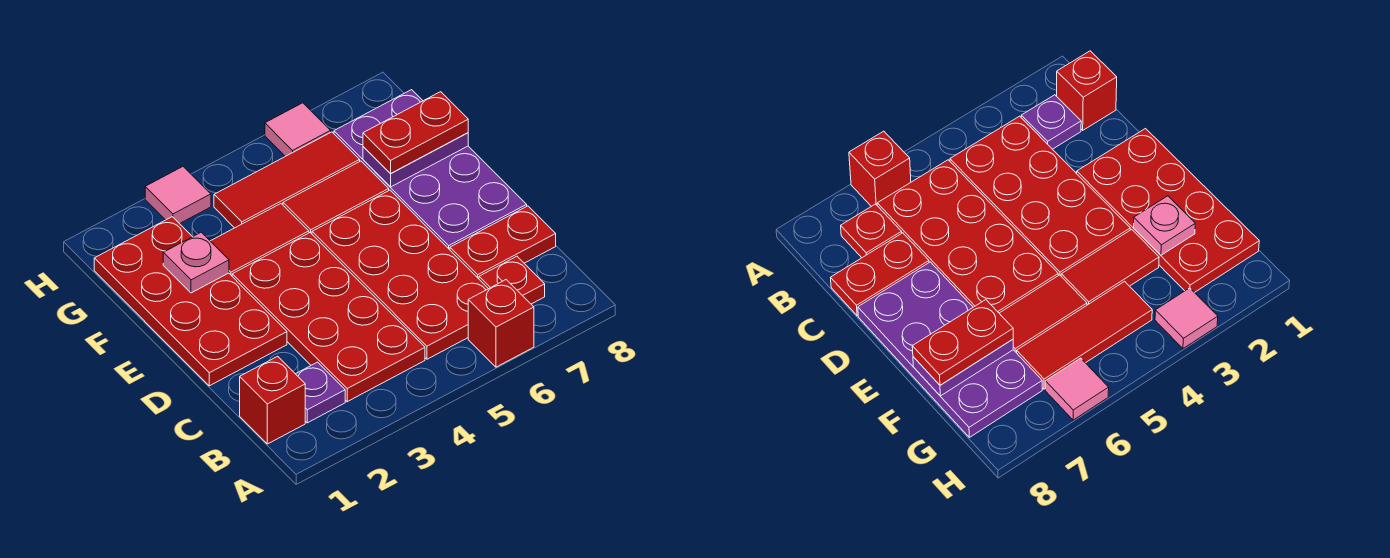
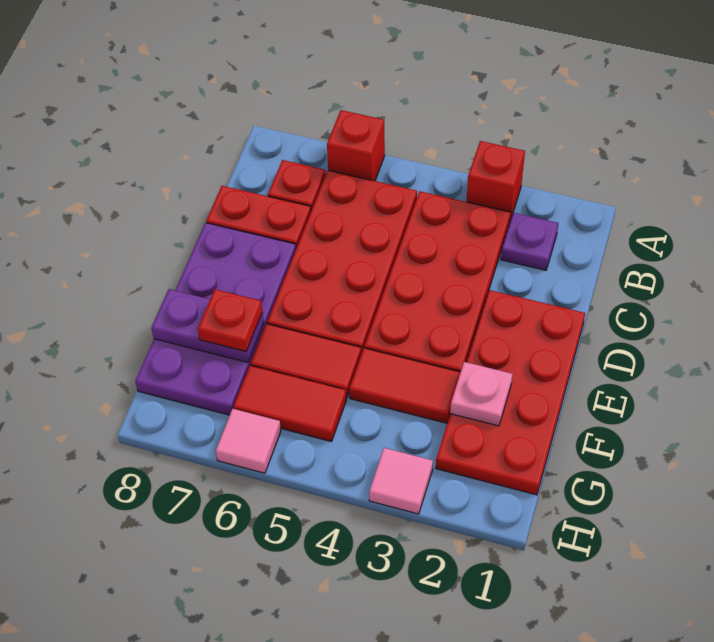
red 1x1 brick [240,356,305,444] -> red 1x1 brick moved to [467,141,525,221]
red 1x2 plate [363,92,468,174] -> red 1x1 plate [198,289,262,351]
red 1x3 tile [214,132,360,228] -> red 1x2 tile [233,366,346,442]

